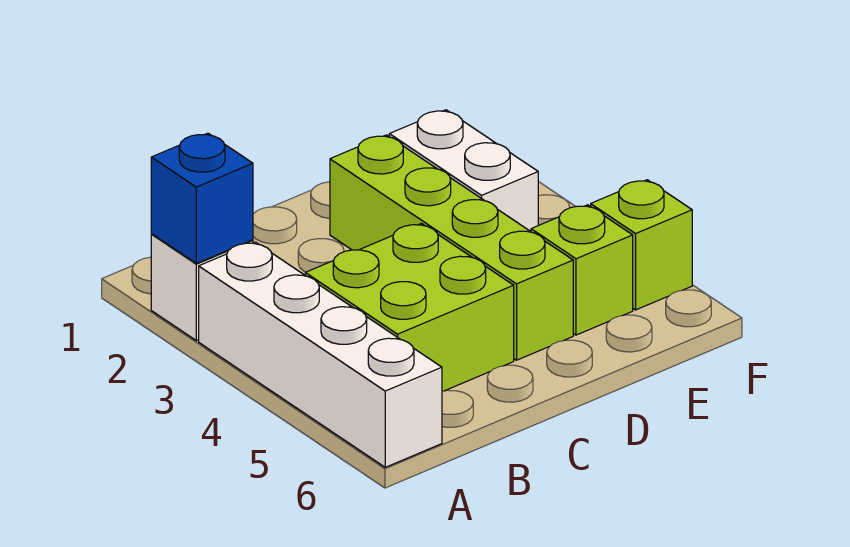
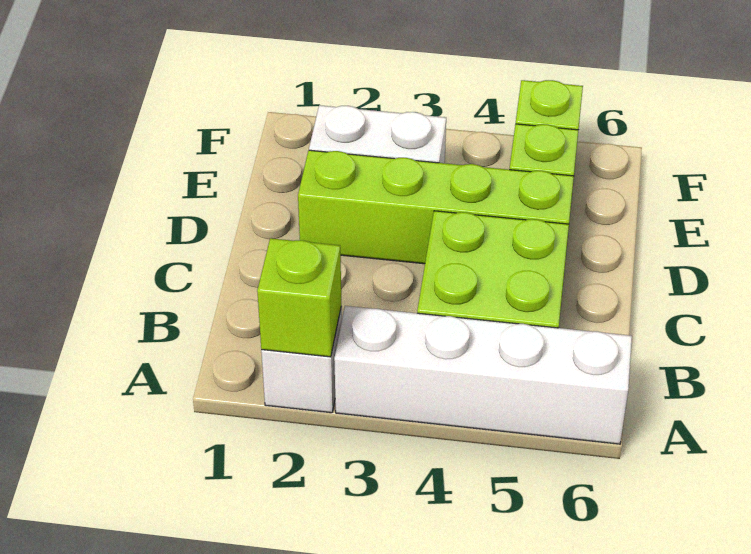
blue 1x1 brick [151,133,253,263] -> lime 1x1 brick [257,238,341,357]

